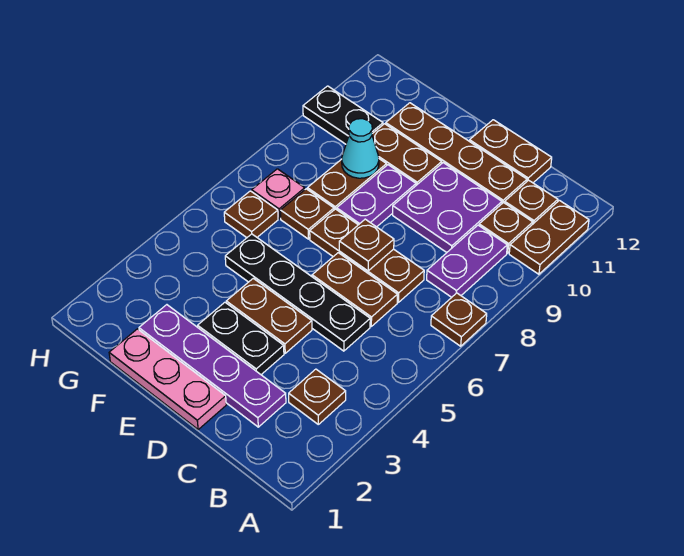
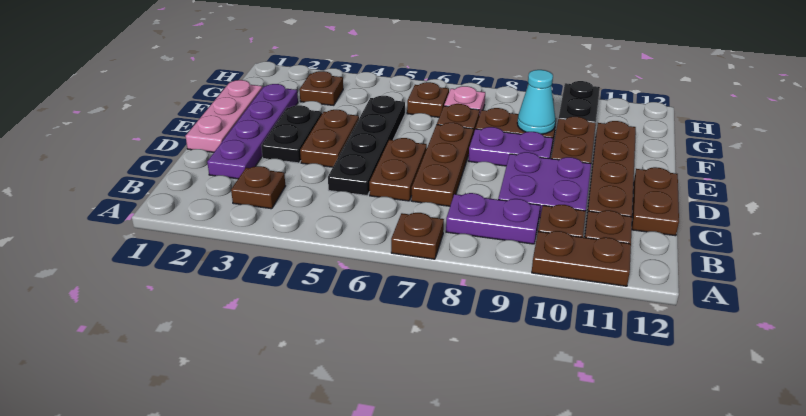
brown 1x1 plate [339,219,394,271] -> brown 1x1 plate moved to [299,71,343,105]

